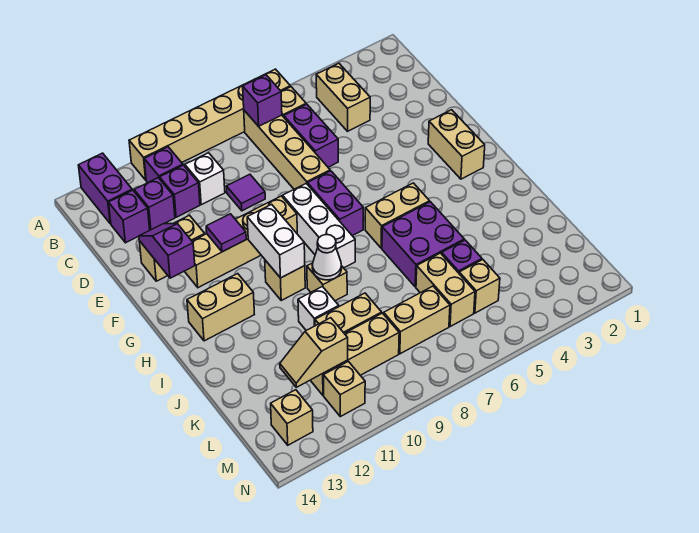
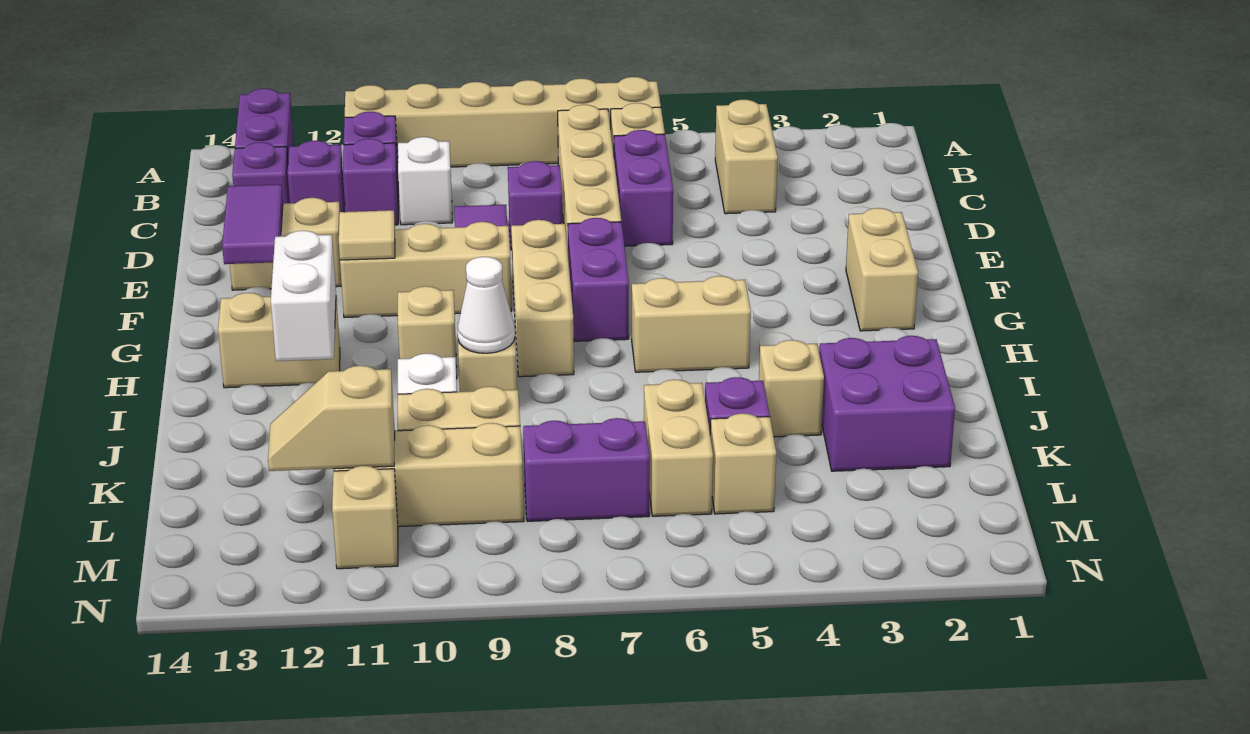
purple 1x1 brick [243,75,282,126] -> purple 1x1 brick moved to [508,161,563,250]
purple 1x2 slope [139,224,195,278] -> purple 1x2 tile [222,184,283,264]
white 1x3 brick [283,183,355,268] -> tan 1x3 brick [511,220,574,377]
tan 1x4 brick [185,196,297,288] -> tan 1x3 brick [340,222,512,318]
purple 1x1 tile [206,214,246,252] -> tan 1x1 tile [339,210,395,260]
white 1x2 brick [247,204,305,278] -> white 1x2 brick moved to [271,231,336,361]
purple 2x2 brick [382,202,464,287] -> purple 2x2 brick moved to [819,336,955,471]
tan 1x2 brick [384,286,450,354] -> purple 1x2 brick [523,418,650,521]
tan 1x1 brick [271,390,313,445] -> tan 1x1 brick moved to [759,340,824,437]

